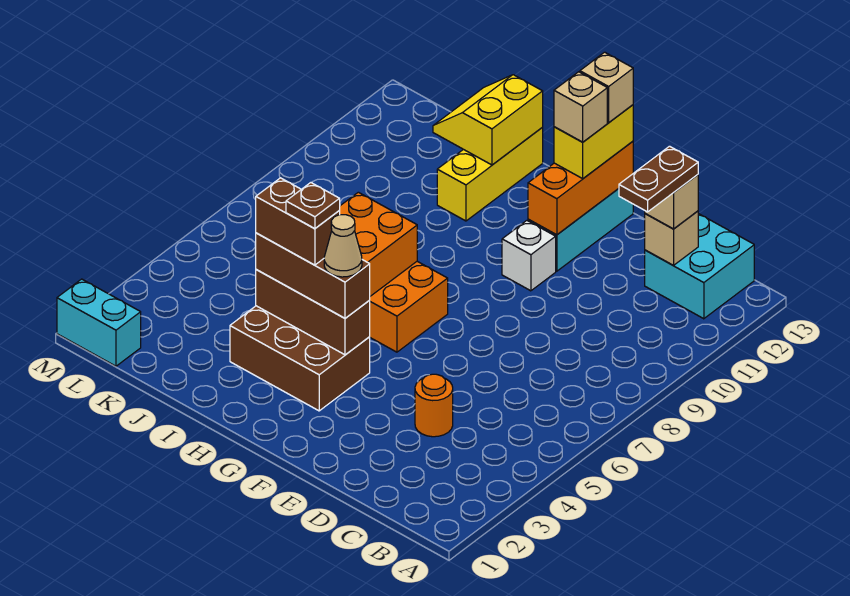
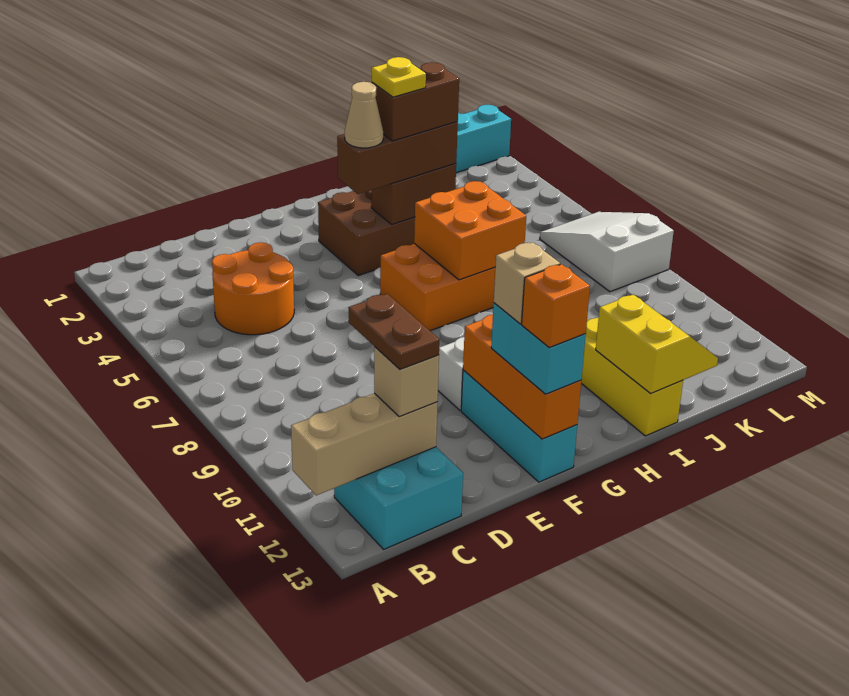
tan 1x1 brick [645,211,698,265] -> tan 1x3 brick [291,393,438,495]
orange 1x1 round brick [415,374,453,437] -> orange 2x2 round brick [212,242,294,335]
yellow 1x2 brick [554,105,633,179] -> cyan 1x2 brick [491,303,586,394]
tan 1x1 brick [580,52,633,123] -> orange 1x1 brick [522,264,590,348]
brown 1x3 brick [256,270,370,355] -> brown 1x2 brick [371,163,456,225]
brown 1x1 plate [286,183,340,229] -> yellow 1x1 plate [372,57,426,97]
none -> white 2x3 slope [540,212,674,292]

